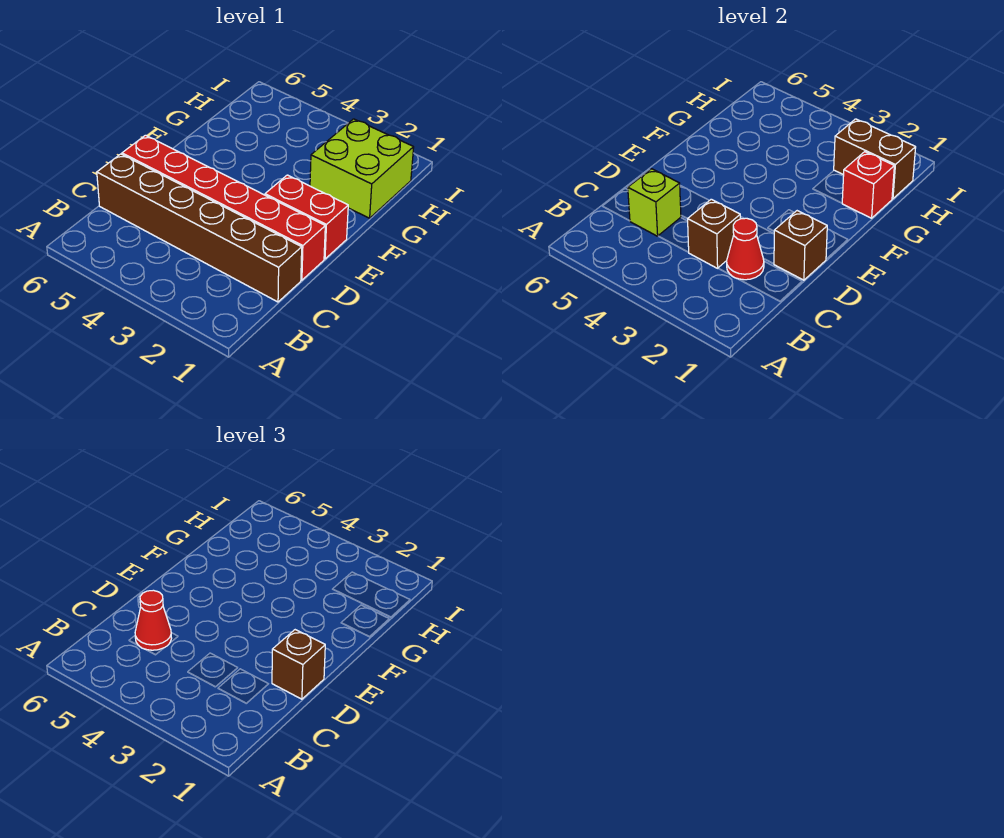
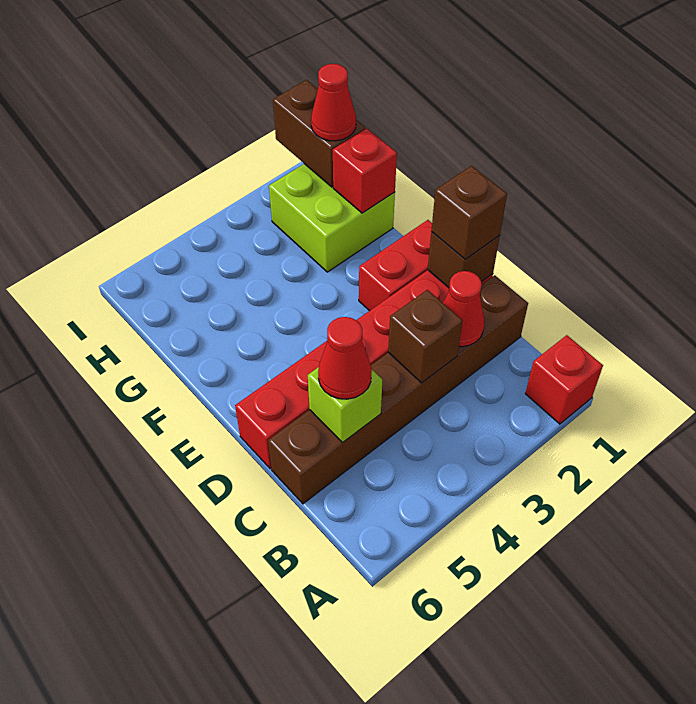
none -> red 1x1 brick [525,335,603,424]
brown 1x2 brick [834,119,916,199] -> brown 1x2 brick turned to [273,80,365,187]
none -> red 1x1 cone [311,64,356,141]

